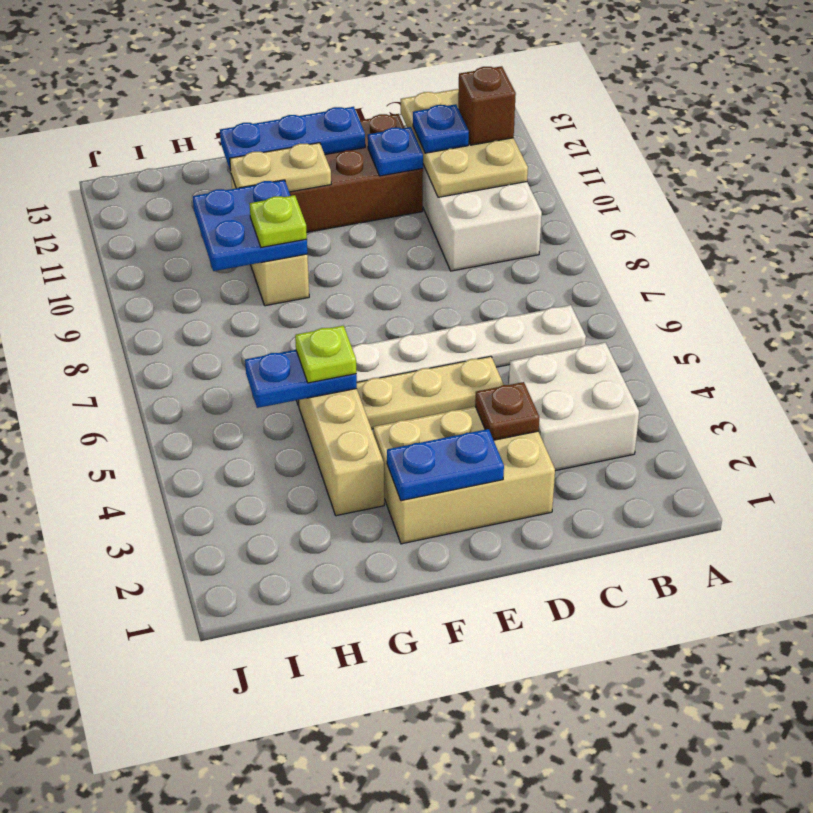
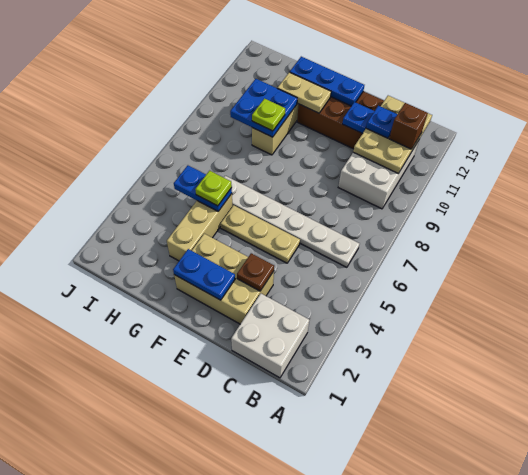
white 2x2 brick [509,343,639,471] -> white 2x2 brick moved to [231,294,309,378]

